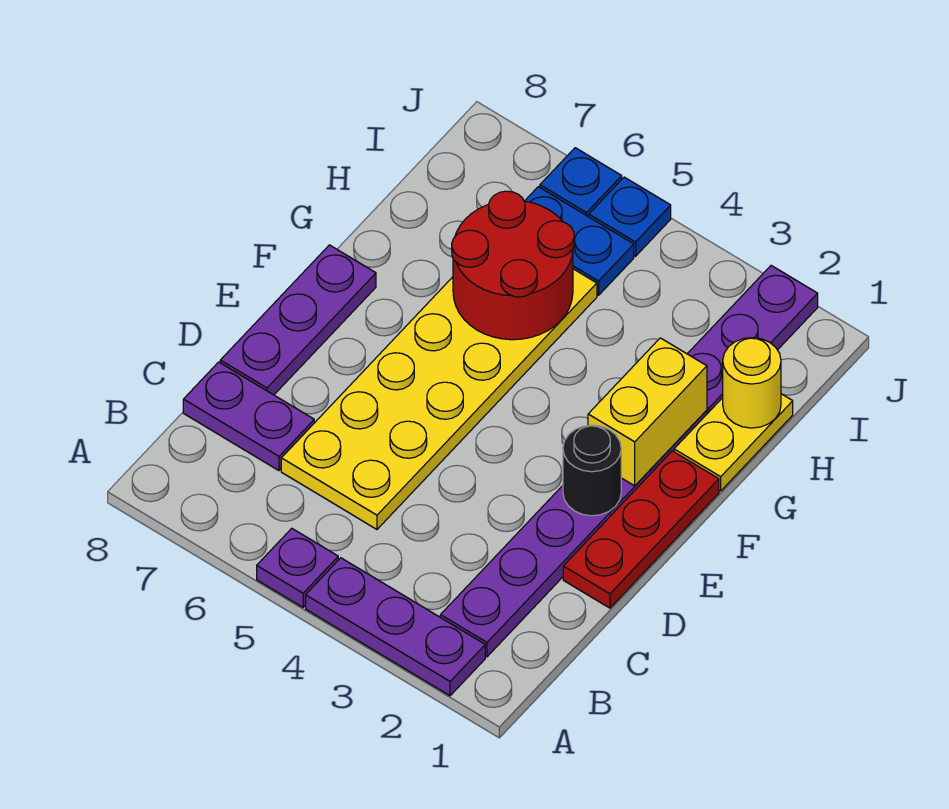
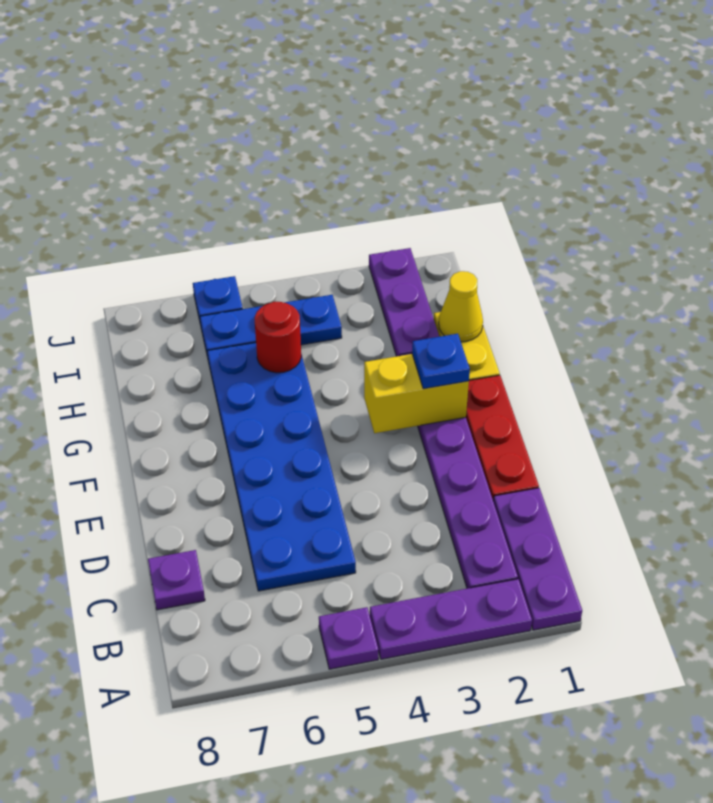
yellow 2x6 plate [281,269,597,529] -> blue 2x6 plate [207,343,356,591]
purple 1x2 plate [183,362,314,471] -> purple 1x1 plate [148,550,205,610]
purple 1x3 plate [220,245,376,395] -> purple 1x3 plate moved to [493,488,582,630]
black 1x1 round brick [563,425,621,516] -> none
yellow 1x2 brick [588,338,707,486] -> yellow 1x2 brick turned to [364,354,469,433]
red 2x2 round brick [452,191,574,340] -> red 1x1 round brick [255,302,301,373]
yellow 1x1 round brick [723,338,781,428] -> yellow 1x1 cone [439,271,483,342]
blue 1x2 plate [525,187,634,295] -> blue 1x3 plate [200,295,342,357]
blue 1x1 plate [589,177,671,256] -> blue 1x1 plate moved to [412,334,470,389]

